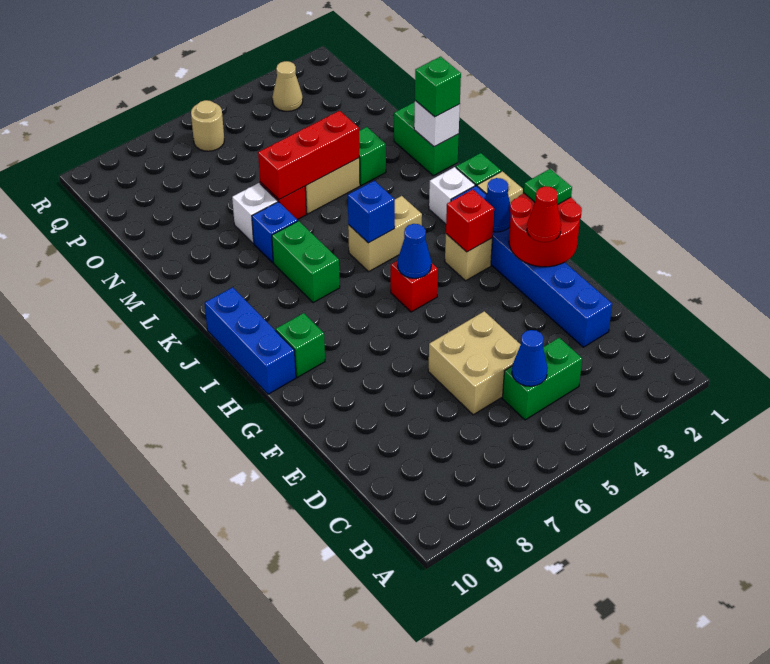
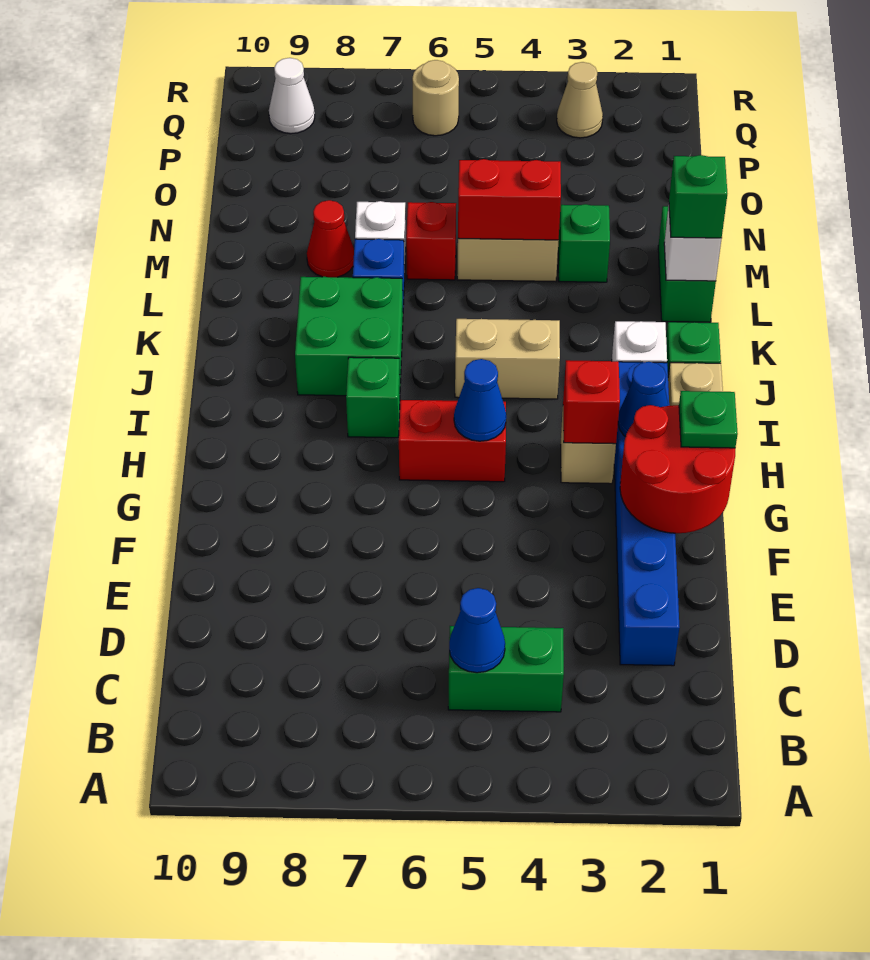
tan 2x2 brick [428,311,521,415] -> none
red 1x1 cone [527,186,561,242] -> red 1x1 cone moved to [307,200,354,277]
red 1x1 brick [391,261,438,312] -> red 1x2 brick [399,400,506,482]
green 1x1 brick [276,313,325,377] -> green 1x1 brick moved to [346,357,400,438]
blue 1x3 brick [205,287,296,394] -> none
blue 1x1 brick [348,181,395,243] -> none
green 1x2 brick [272,221,340,303] -> green 2x2 brick [295,277,403,396]
red 1x3 brick [258,111,359,200] -> red 1x2 brick [458,159,561,240]
none -> white 1x1 cone [269,58,315,134]

